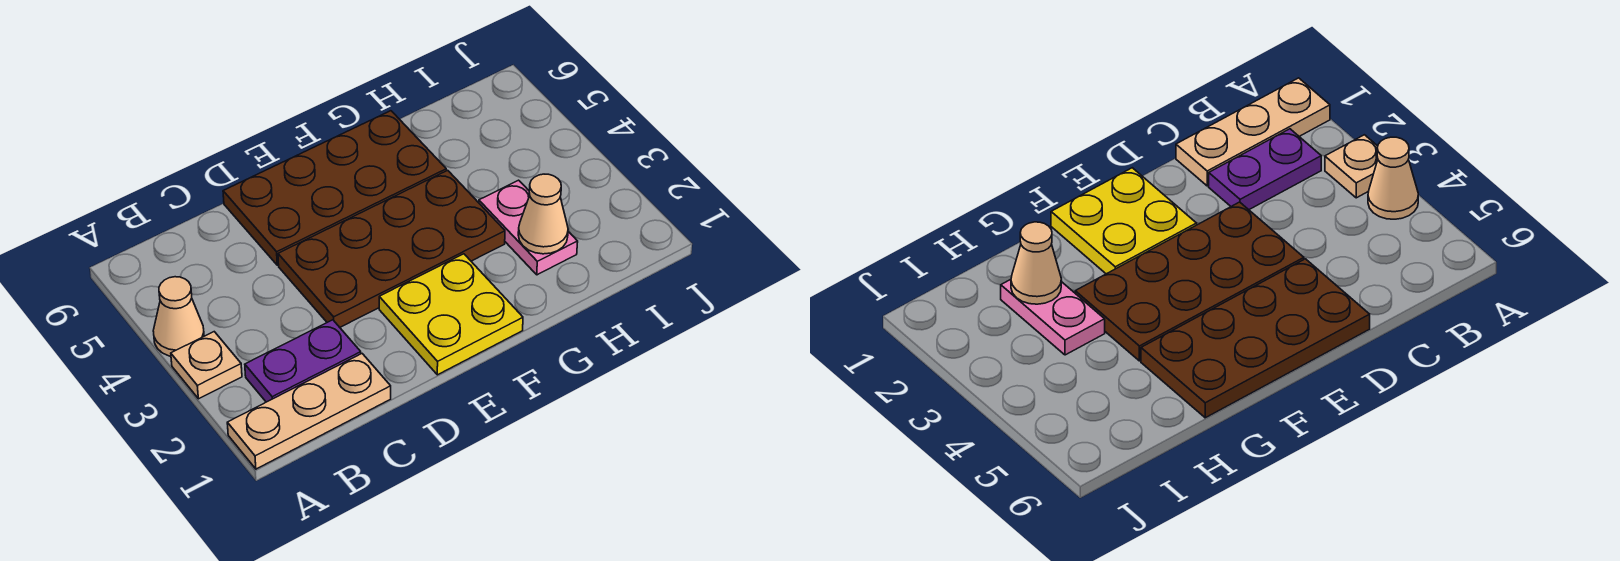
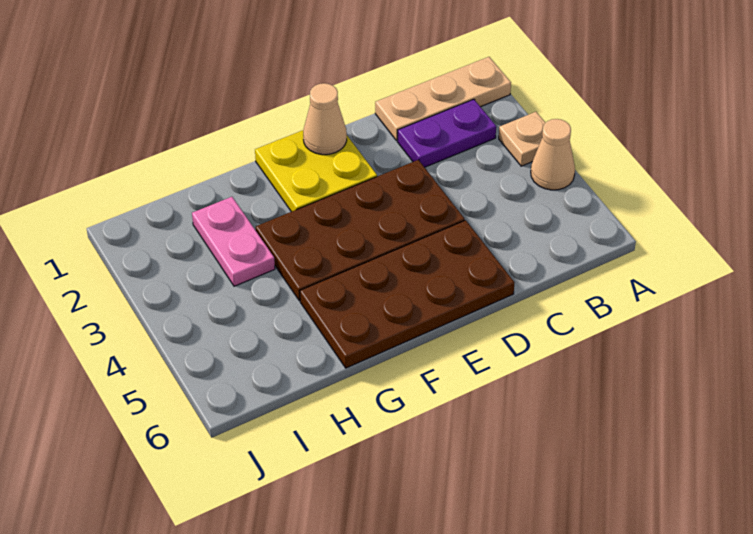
tan 1x1 cone [518,174,568,254] -> tan 1x1 cone moved to [303,83,347,155]

